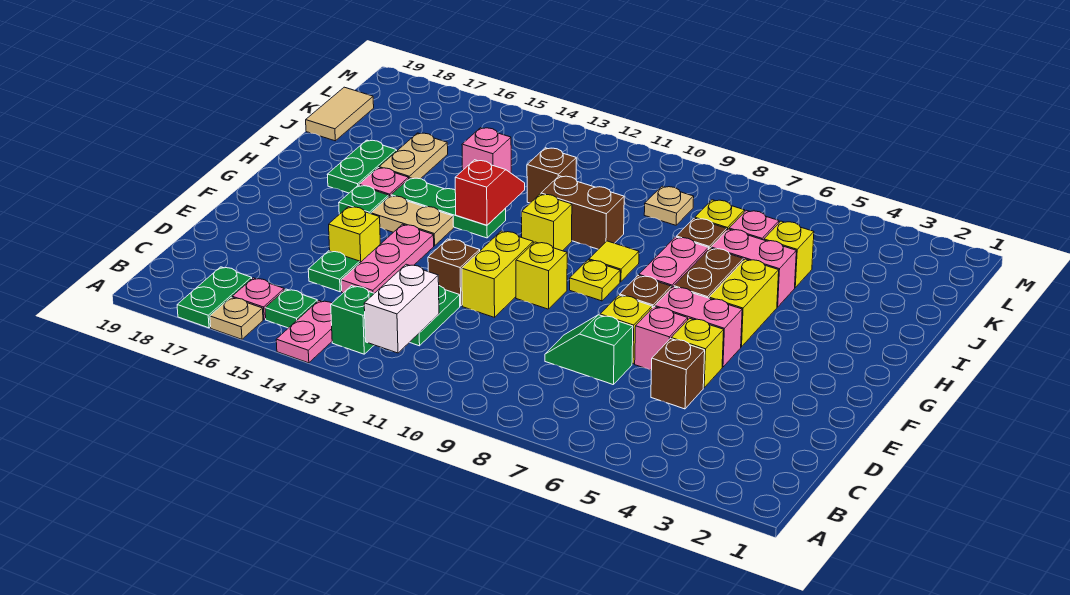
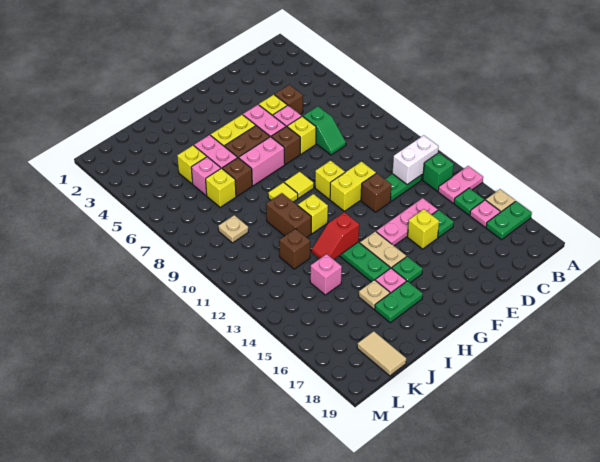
yellow 1x1 plate [570,260,620,301] -> yellow 1x1 tile [284,172,314,198]
tan 1x2 plate [379,133,448,179] -> tan 1x1 plate [359,280,390,309]
tan 1x2 tile [306,87,374,141] -> tan 1x2 tile turned to [357,331,406,376]

